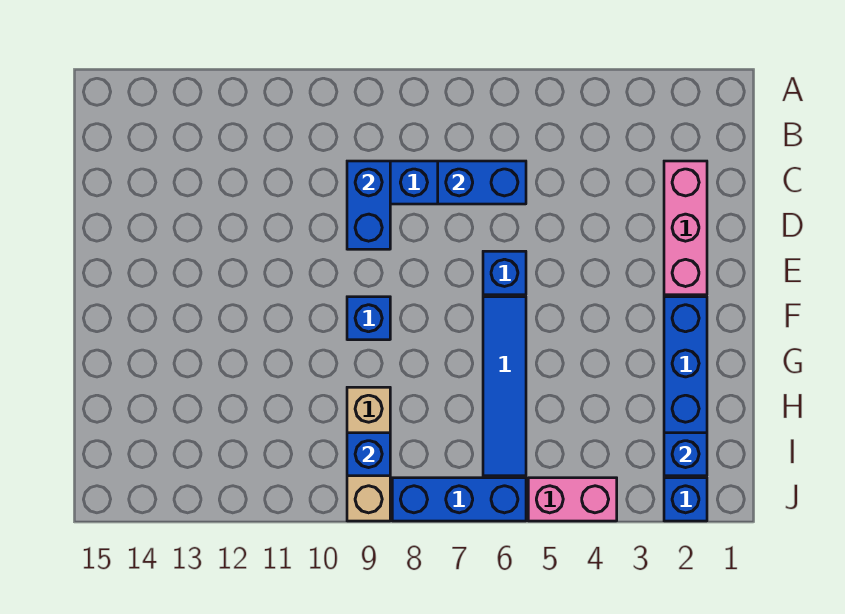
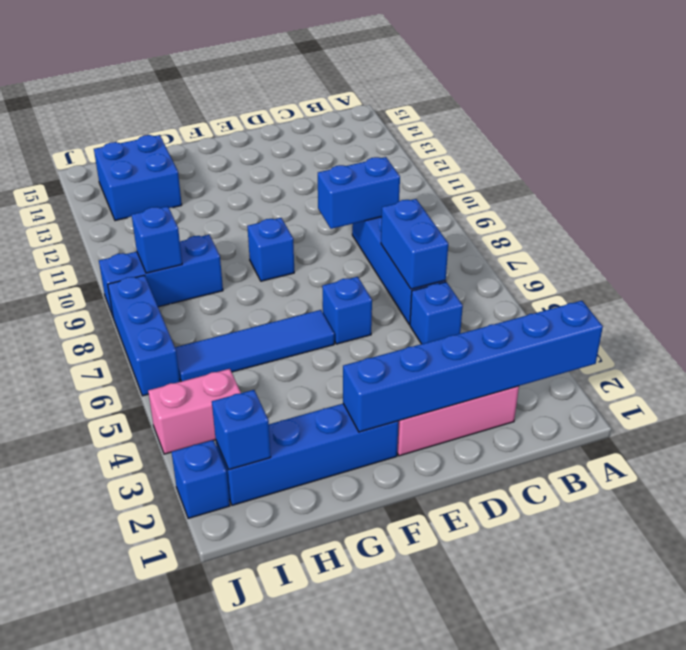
none -> blue 1x6 brick [343,301,603,432]
none -> blue 1x1 brick [410,282,463,344]
tan 1x3 brick [347,387,390,521] -> blue 1x3 brick [99,235,223,316]
none -> blue 2x2 brick [94,135,182,221]
pink 1x2 brick [528,478,617,521] -> pink 1x2 brick turned to [148,369,241,454]

